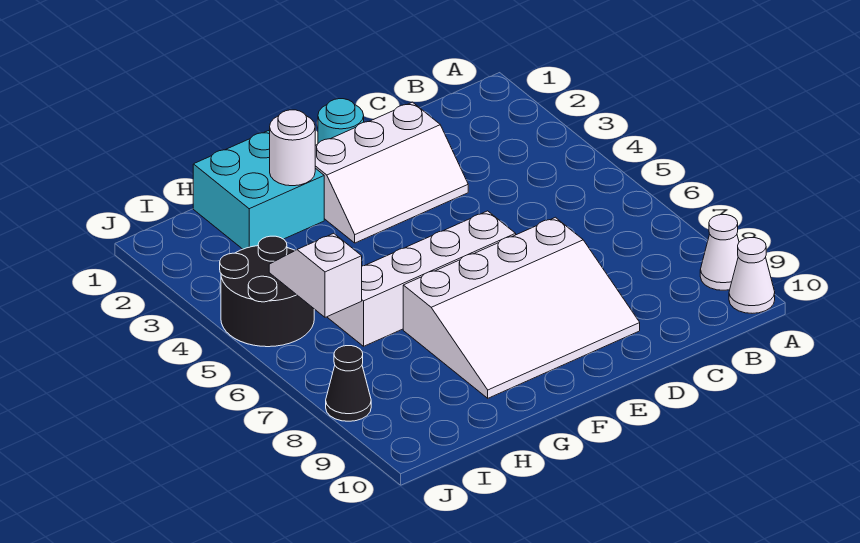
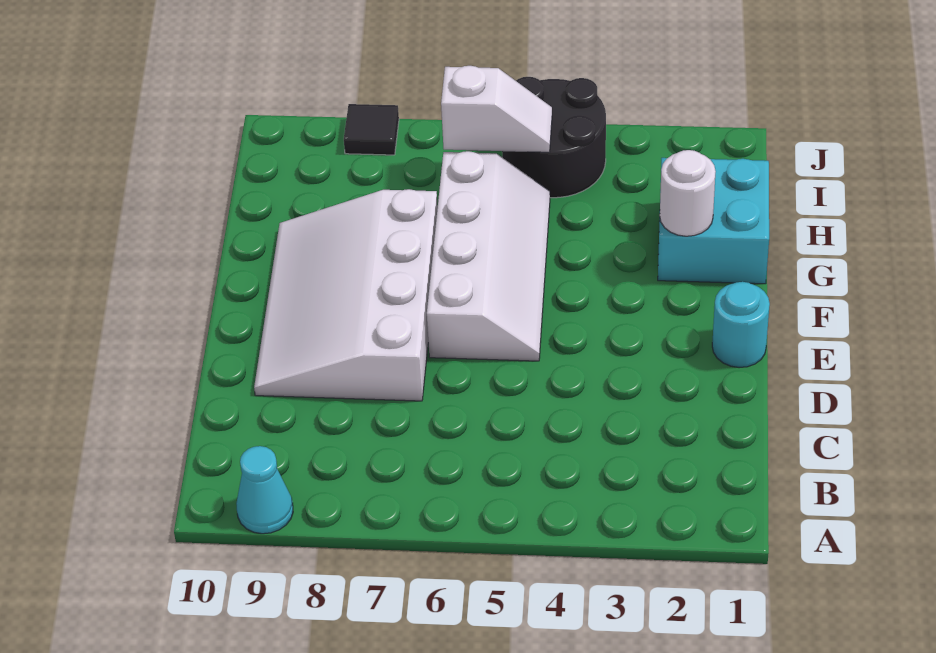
white 1x1 cone [700,215,739,290] -> cyan 1x1 cone [236,446,293,534]
white 1x1 cone [729,238,775,313] -> none
white 2x3 slope [315,102,468,243] -> none
black 1x1 cone [326,346,371,421] -> black 1x1 tile [344,104,399,155]

